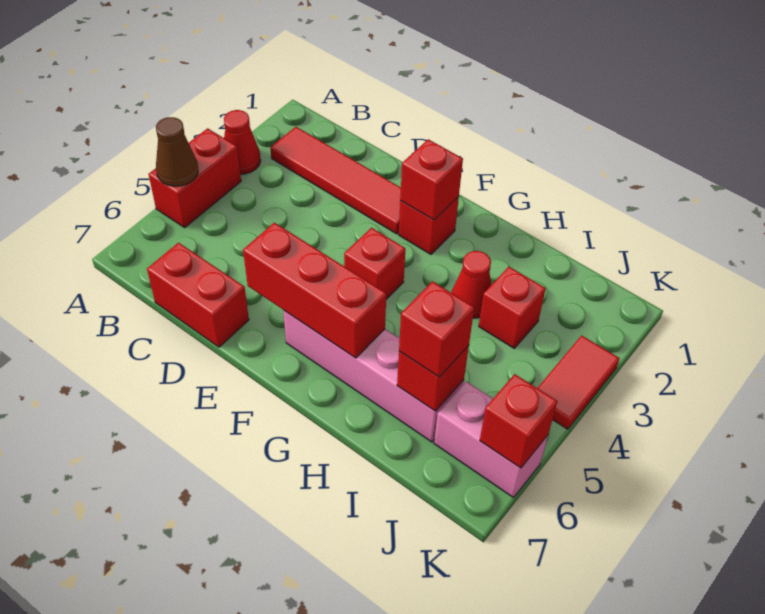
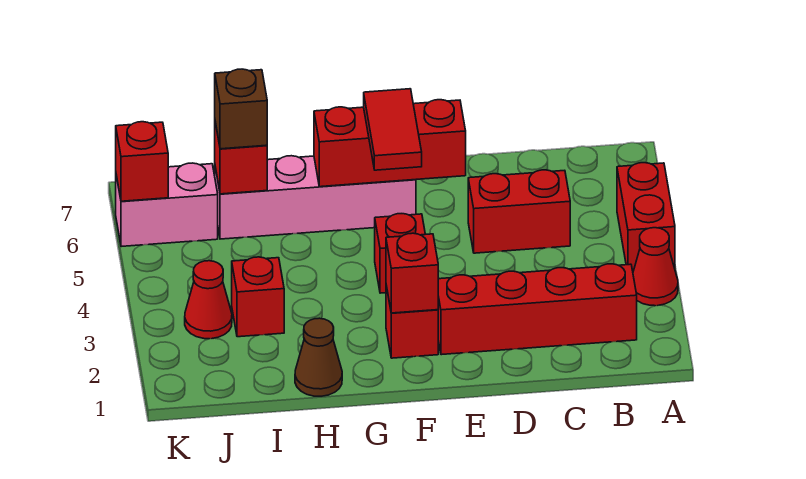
brown 1x1 cone [156,117,198,186] -> brown 1x1 cone moved to [295,318,342,396]
red 1x4 tile [271,127,401,234] -> red 1x4 brick [438,264,637,355]
red 1x2 brick [147,243,249,347] -> red 1x2 brick moved to [468,170,570,253]
red 1x1 cone [452,251,492,318] -> red 1x1 cone moved to [185,261,232,339]
red 1x1 brick [399,281,474,377] -> brown 1x1 brick [215,69,267,149]
red 1x2 tile [538,335,620,429] -> red 1x2 tile moved to [364,89,422,170]

